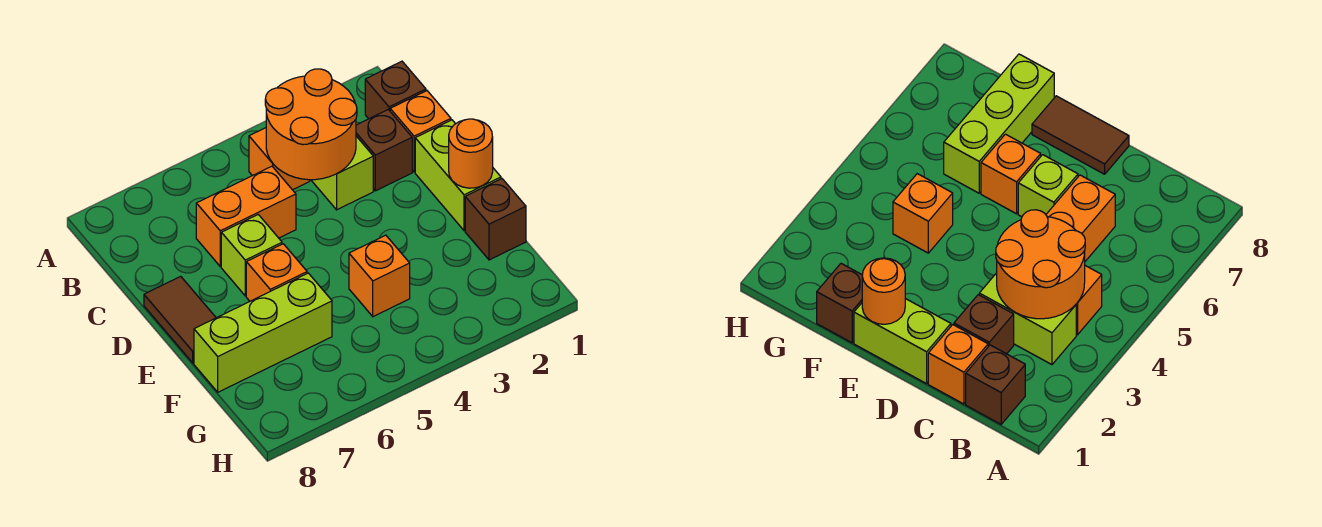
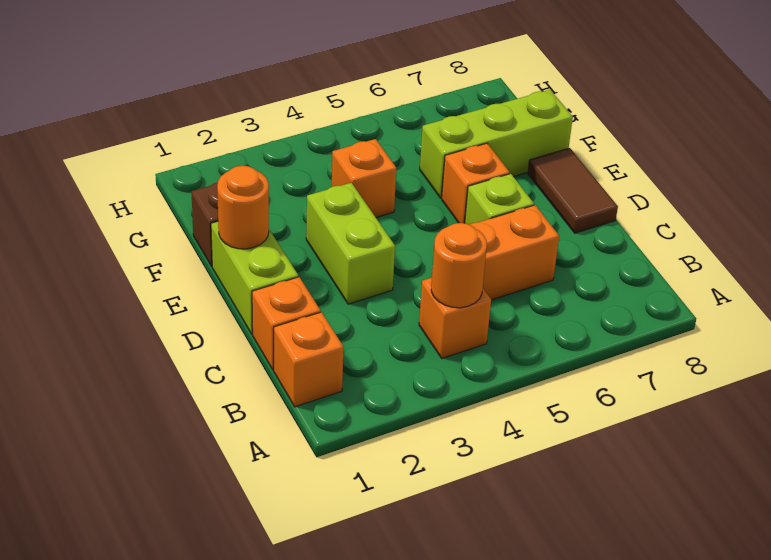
brown 1x1 brick [365,61,426,119] -> orange 1x1 brick [274,312,344,407]
lime 1x2 brick [311,136,373,210] -> lime 1x2 brick moved to [306,183,395,304]
orange 2x2 round brick [265,69,357,180] -> orange 1x1 round brick [431,223,487,308]
brown 1x1 brick [356,110,412,191] -> none

